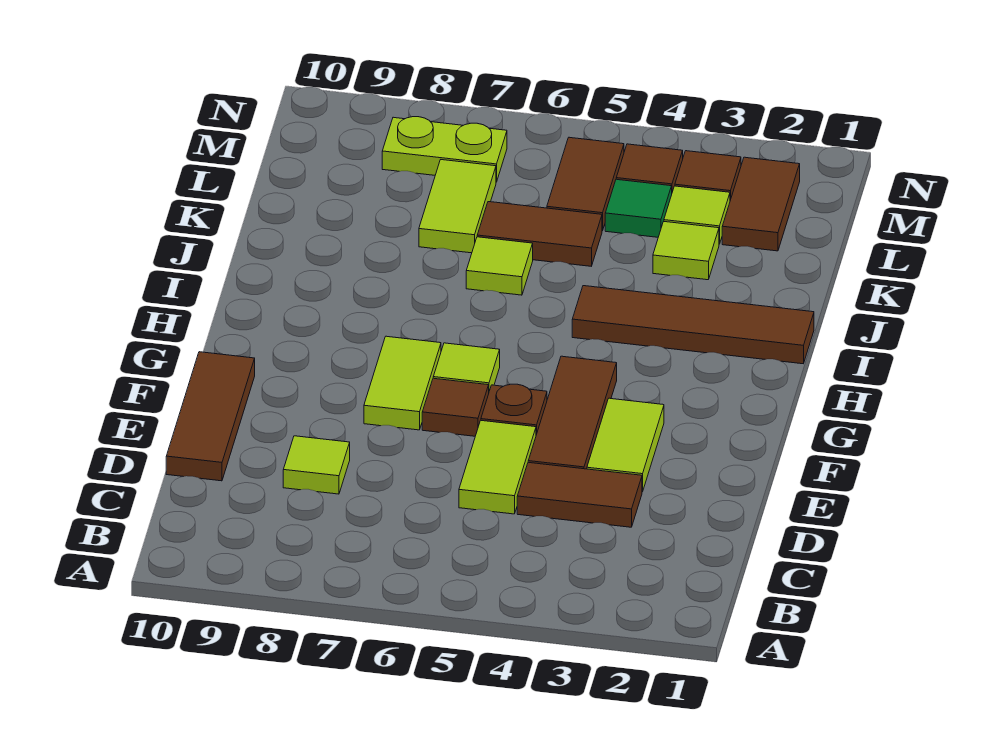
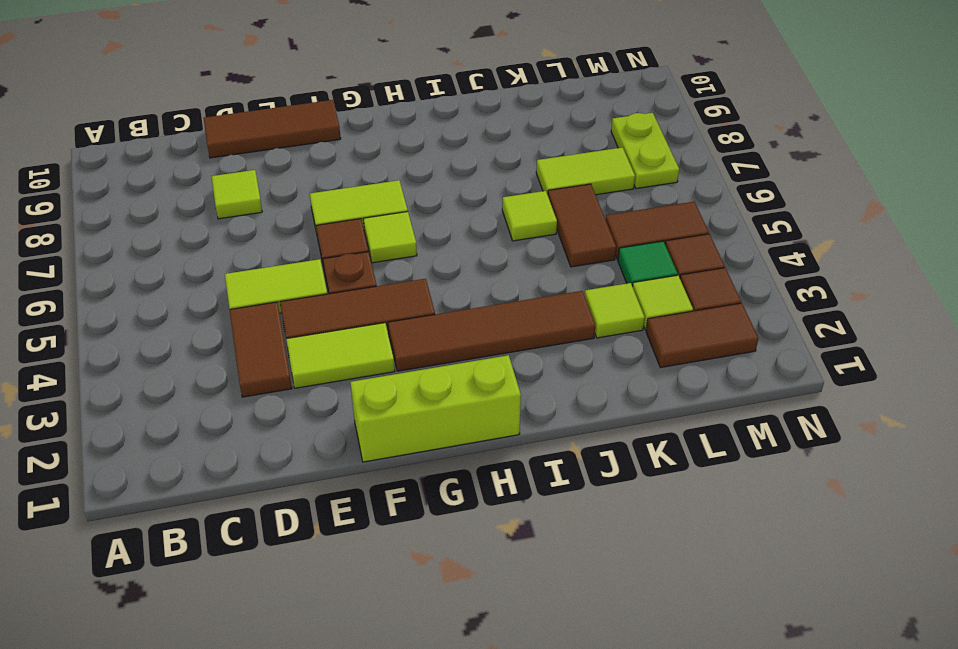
none -> lime 1x3 brick [350,355,521,462]
brown 1x4 tile [572,286,814,364] -> brown 1x4 tile turned to [388,291,595,371]

